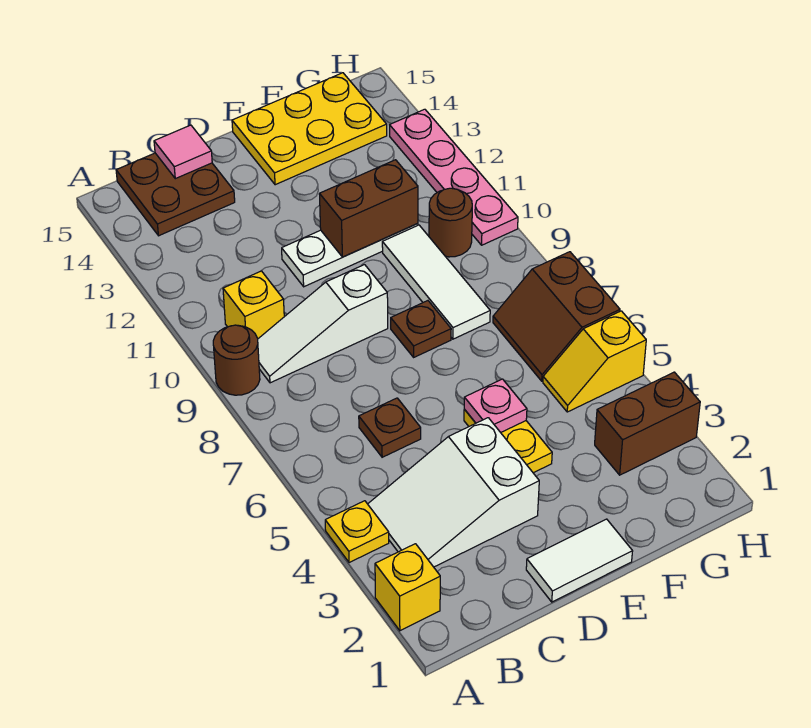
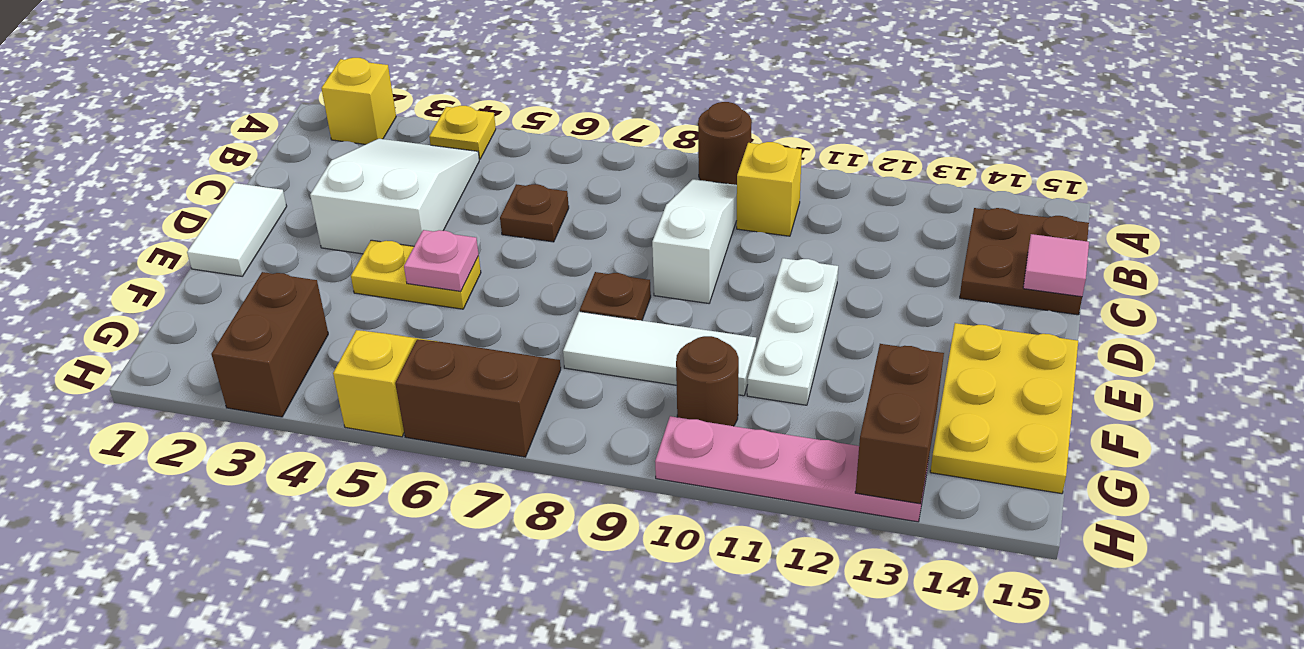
brown 1x2 brick [319,160,418,257] -> brown 1x2 brick moved to [855,344,944,504]

